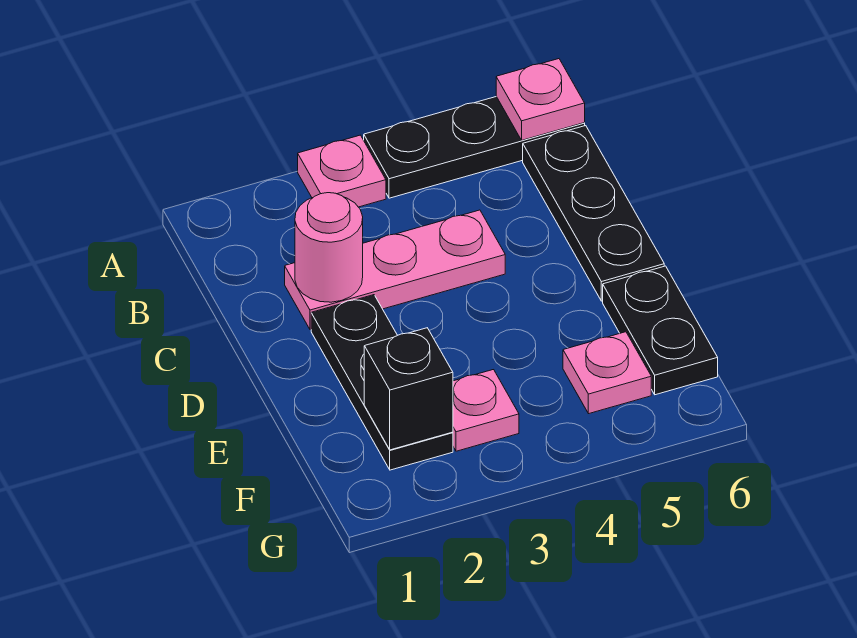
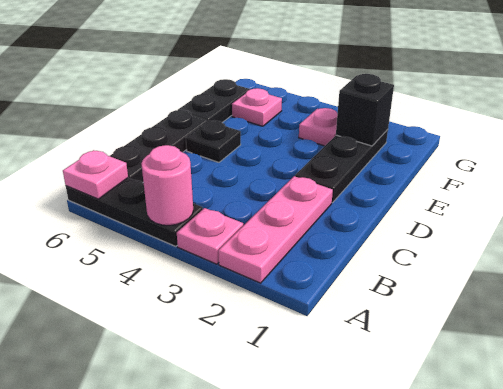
pink 1x3 plate [285,210,505,330] -> pink 1x3 plate turned to [218,176,333,283]
pink 1x1 round brick [295,193,363,302] -> pink 1x1 round brick moved to [141,145,193,225]
none -> black 1x1 plate [186,121,241,162]

